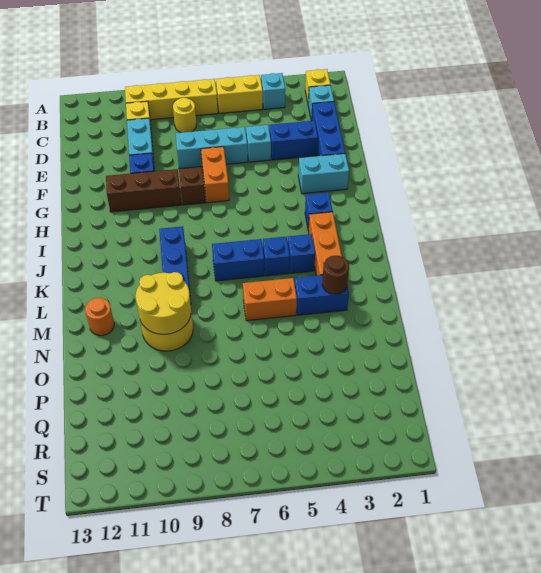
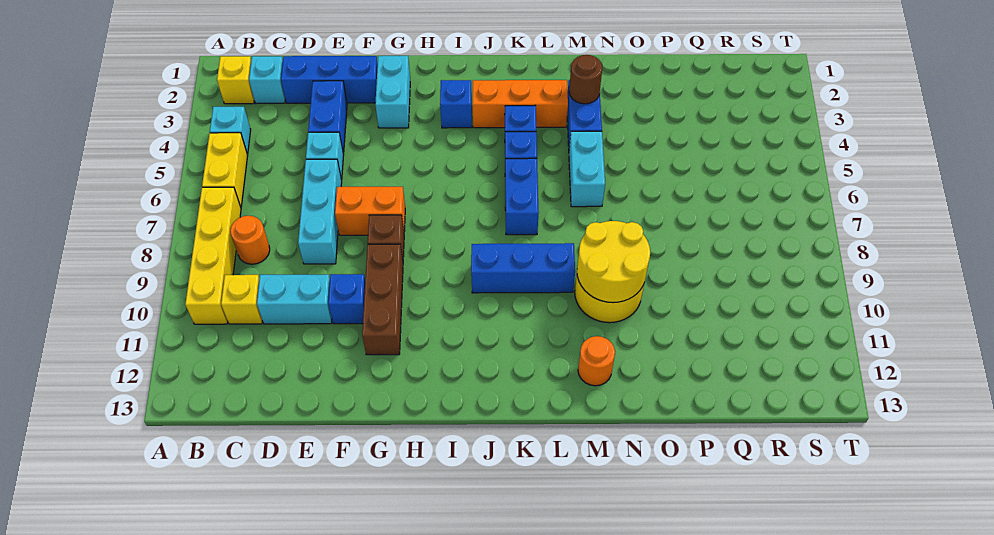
yellow 1x1 round brick [173,98,196,133] -> orange 1x1 round brick [230,216,270,264]
orange 1x2 brick [243,278,297,321] -> cyan 1x2 brick [569,131,605,207]

